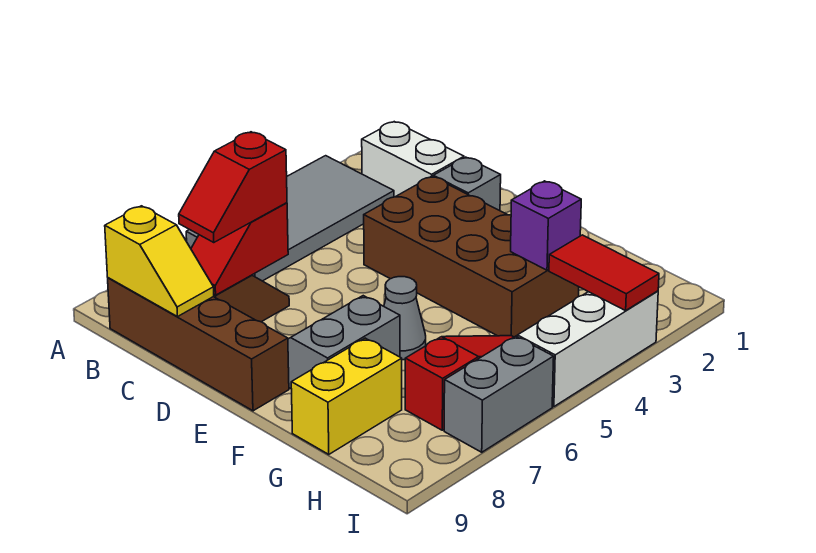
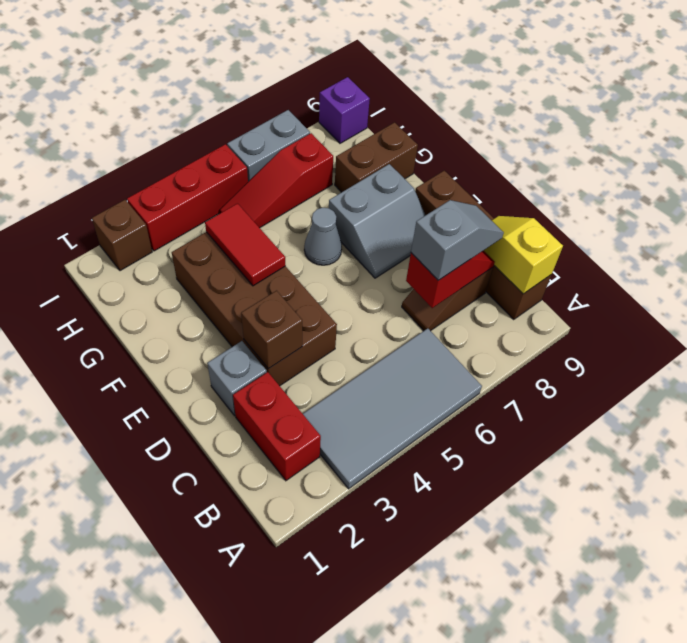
white 1x2 brick [362,122,464,197] -> red 1x2 brick [233,372,321,481]
red 1x2 slope [179,132,287,243] -> grey 1x2 slope [411,200,504,280]
none -> brown 1x1 brick [241,291,302,369]
purple 1x1 brick [511,181,581,270] -> purple 1x1 brick moved to [319,77,370,143]
yellow 1x2 brick [291,338,402,454] -> brown 1x2 brick [335,122,418,192]
red 1x2 tile [549,235,659,311] -> red 1x2 tile moved to [205,204,286,286]
none -> brown 1x1 brick [92,200,152,271]
white 1x3 brick [517,291,658,407] -> red 1x3 brick [127,144,248,251]

